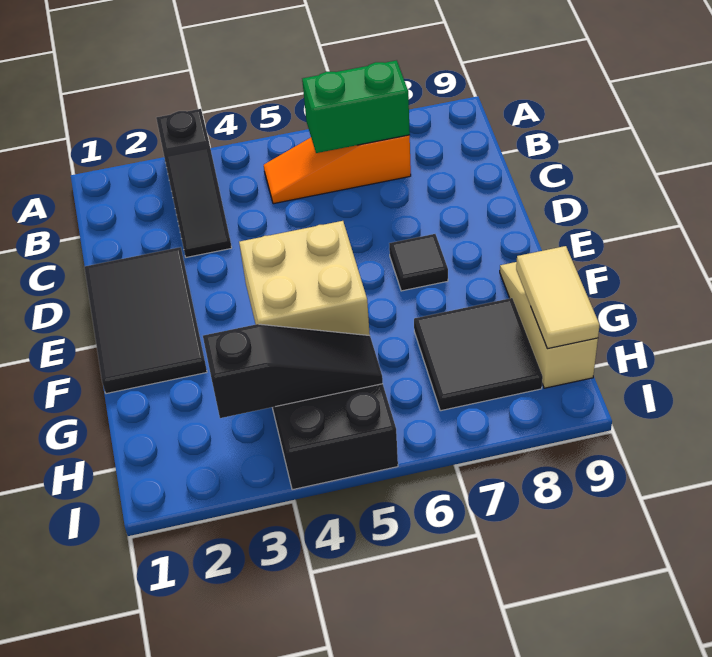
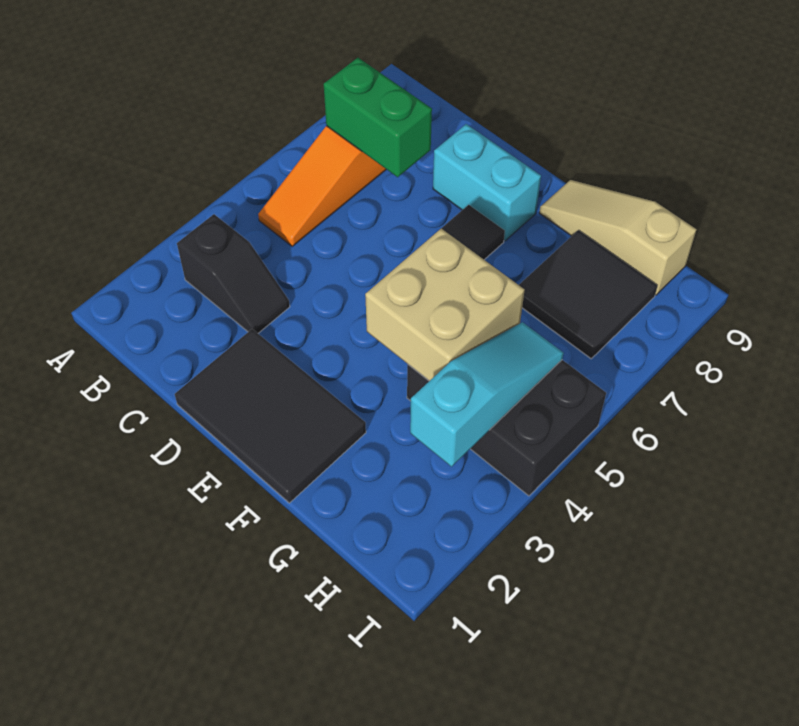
black 1x3 slope [156,109,232,257] -> black 1x2 slope [177,214,290,333]
green 1x2 brick [302,60,410,153] -> green 1x2 brick turned to [324,58,432,177]
none -> cyan 1x2 brick [433,124,541,241]
tan 1x2 tile [516,246,599,349] -> none
black 1x3 slope [203,324,383,418] -> cyan 1x3 slope [410,322,563,467]

